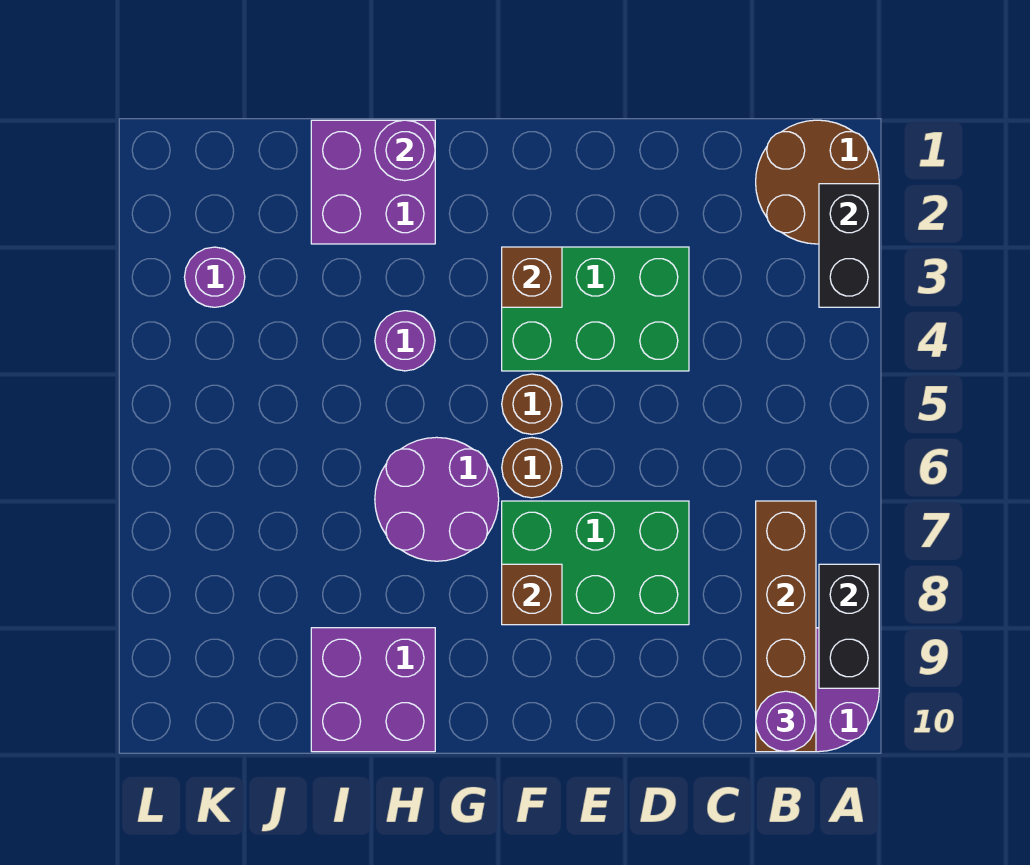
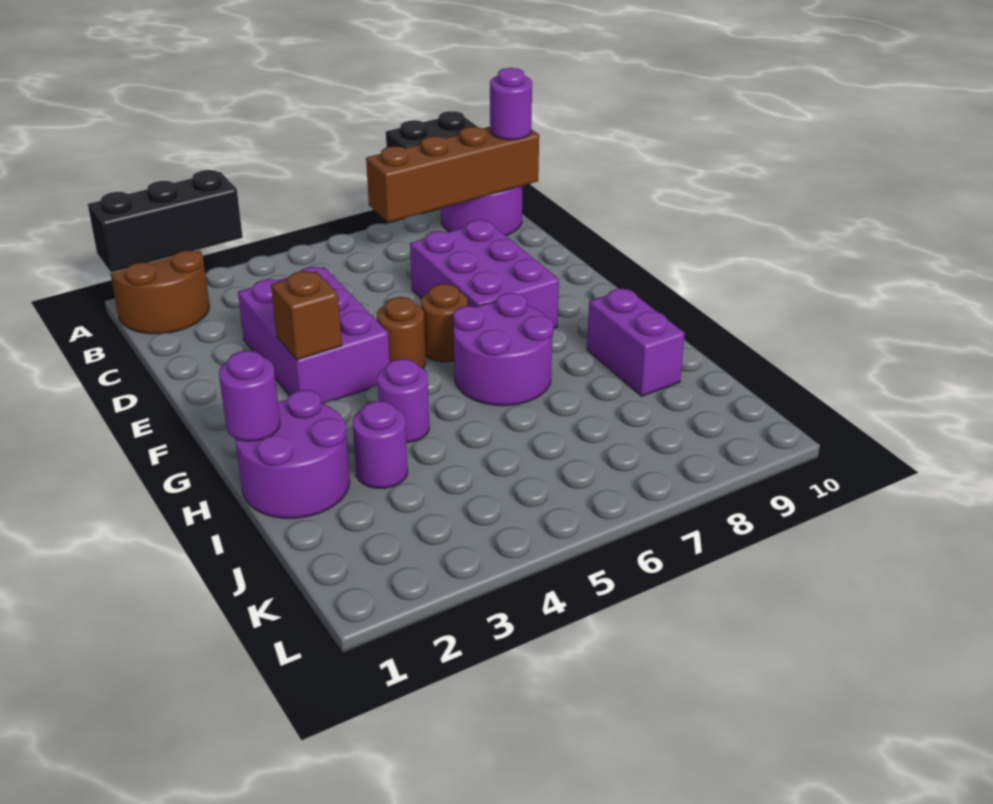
black 1x2 brick [819,184,879,307] -> black 1x3 brick [88,170,243,273]
green 2x3 brick [502,247,689,371] -> purple 2x3 brick [238,267,390,404]
green 2x3 brick [502,501,689,625] -> purple 2x3 brick [410,220,559,329]
brown 1x1 brick [502,564,562,625] -> none
purple 2x2 brick [311,120,435,244] -> purple 2x2 round brick [235,390,350,518]
purple 2x2 brick [311,628,435,752] -> purple 1x2 brick [587,289,685,396]
purple 1x1 round brick [184,247,245,307] -> purple 1x1 round brick moved to [353,401,408,488]

